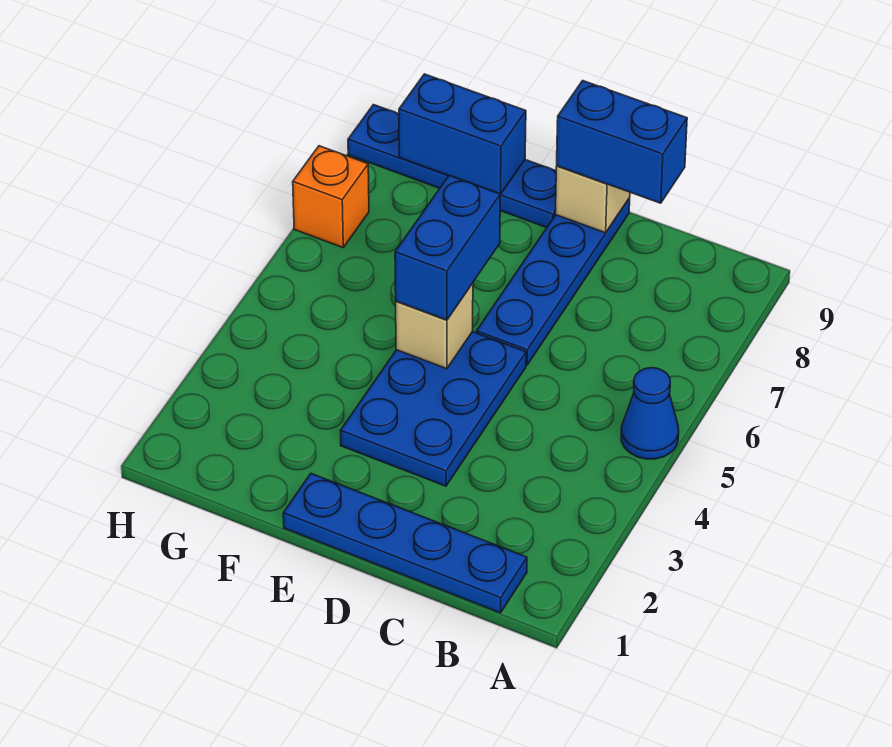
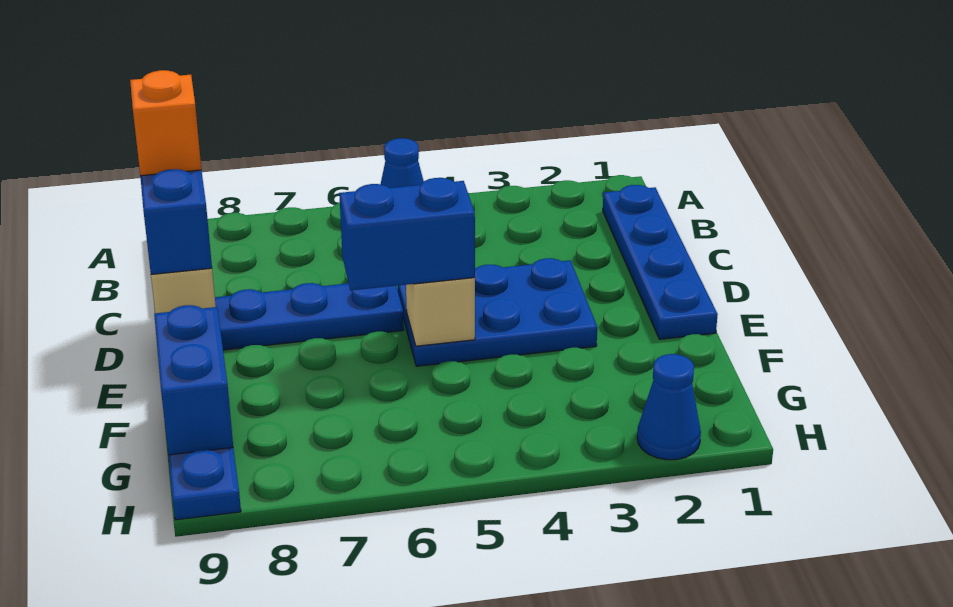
none -> blue 1x1 cone [637,354,701,460]
orange 1x1 brick [293,146,369,248] -> orange 1x1 brick moved to [130,70,201,176]

